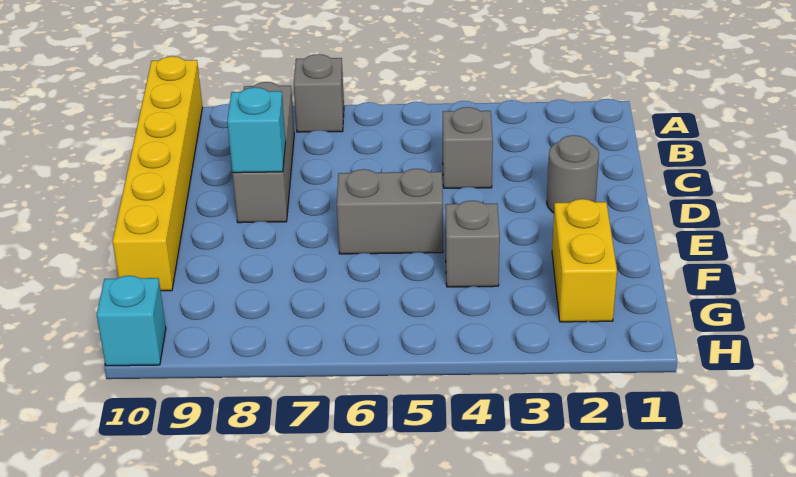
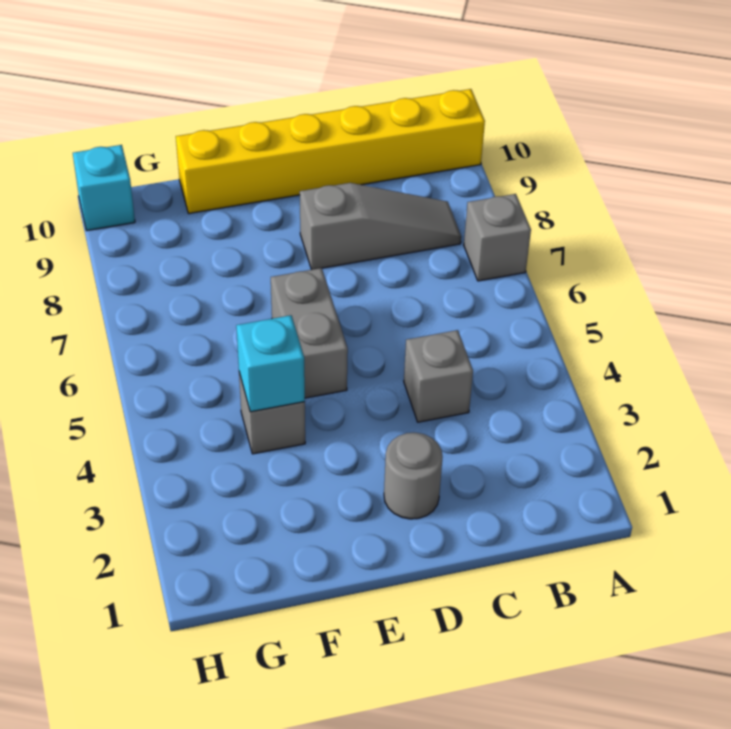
grey 1x3 brick [233,82,294,223] -> grey 1x3 slope [300,183,461,270]
cyan 1x1 brick [227,87,286,173] -> cyan 1x1 brick moved to [236,315,305,412]
yellow 1x2 brick [552,199,617,322] -> none

